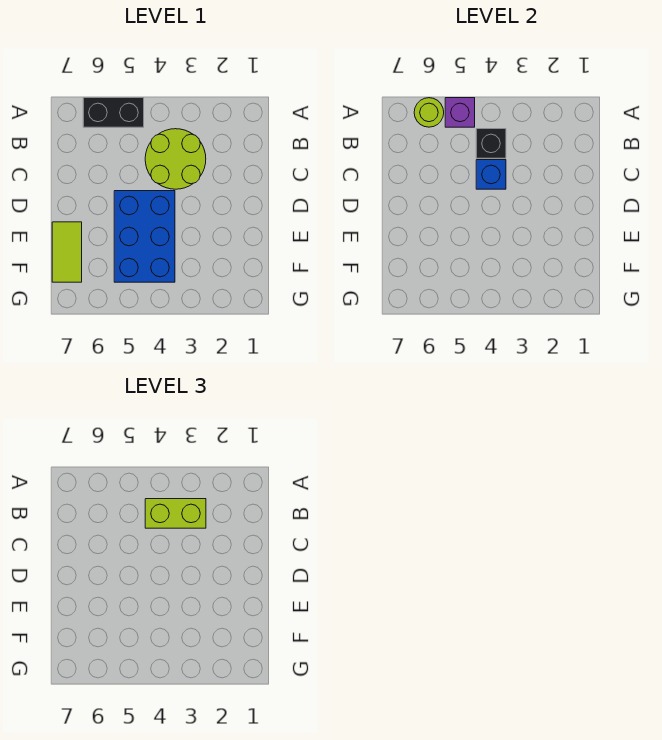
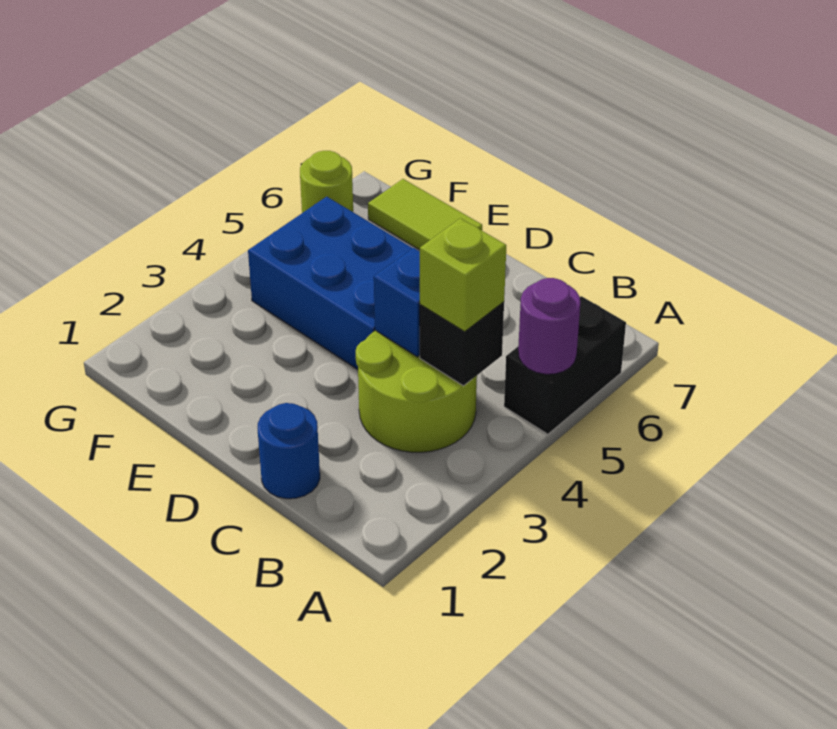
purple 1x1 brick [445,98,475,127] -> purple 1x1 round brick [518,278,581,374]
lime 1x1 round brick [414,98,444,127] -> lime 1x1 round brick moved to [300,151,353,213]
lime 1x2 brick [145,499,206,528] -> lime 1x1 brick [420,218,506,332]
none -> blue 1x1 round brick [258,403,320,499]

